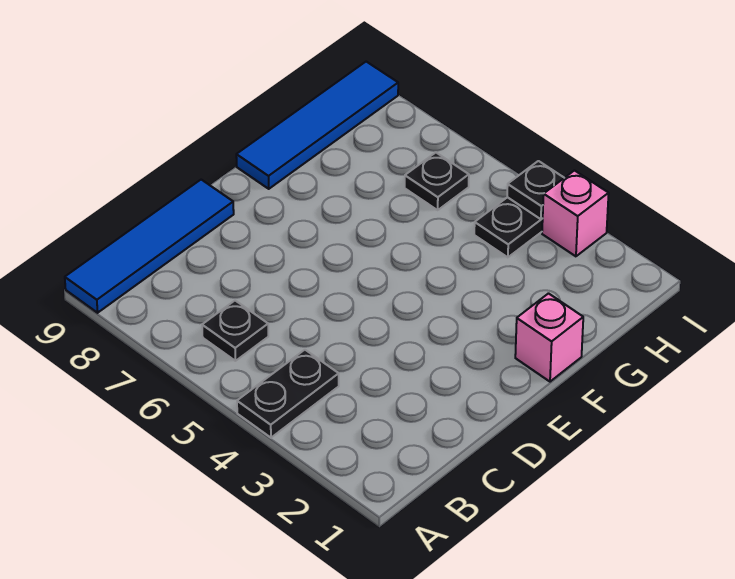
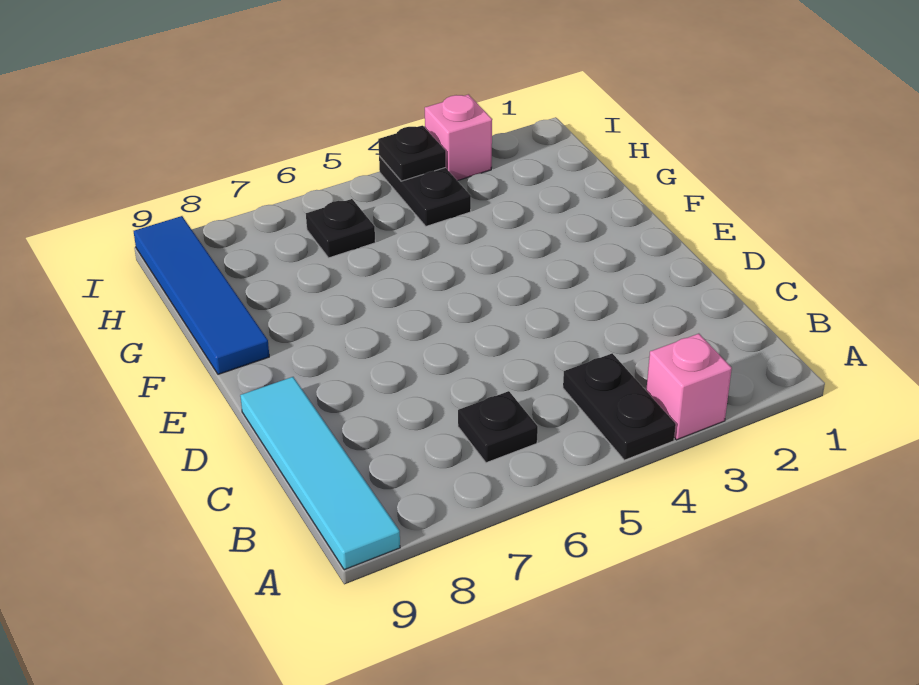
blue 1x4 tile [65,180,234,313] -> cyan 1x4 tile [240,377,400,570]
pink 1x1 brick [515,294,583,382] -> pink 1x1 brick moved to [646,334,732,440]

